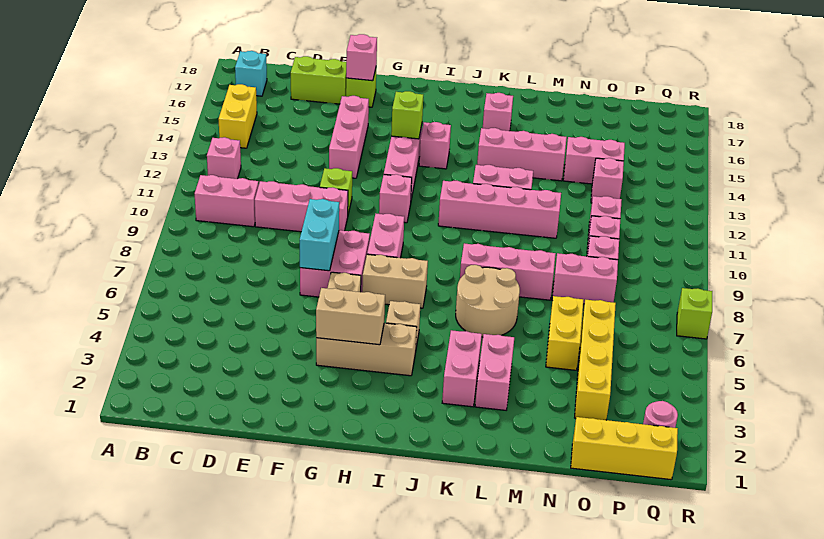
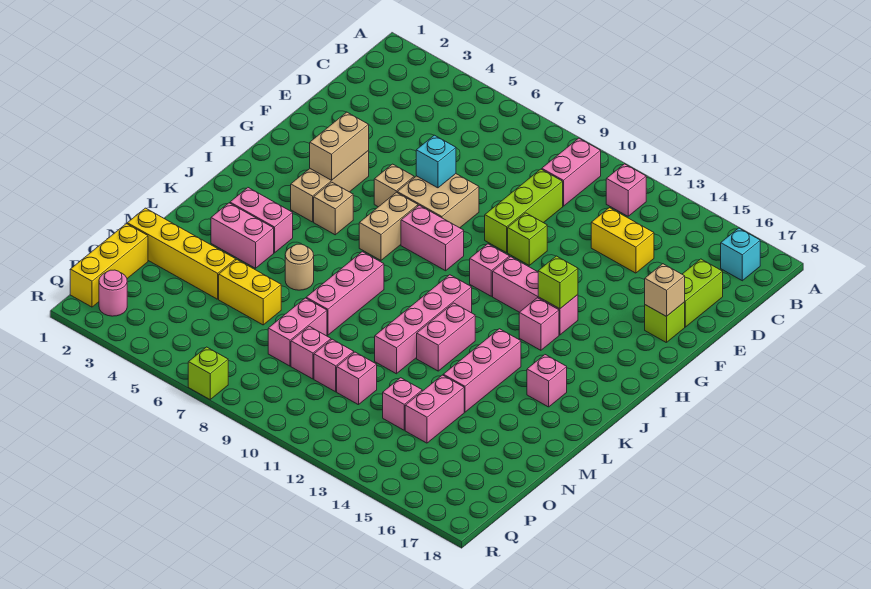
yellow 1x2 brick [218,84,257,148] -> yellow 1x2 brick moved to [591,208,654,273]
pink 1x3 brick [255,181,348,232] -> lime 1x3 brick [485,169,563,253]
pink 2x2 brick [300,230,370,297] -> tan 2x2 brick [397,174,479,228]
cyan 1x2 brick [300,199,339,271] -> cyan 1x1 brick [416,135,456,188]
pink 1x3 brick [329,96,369,178] -> none
pink 1x1 brick [346,34,377,81] -> tan 1x1 brick [645,264,685,317]
tan 2x2 round brick [456,265,520,337] -> tan 1x1 round brick [285,244,314,290]
yellow 1x4 brick [575,300,616,420] -> yellow 1x4 brick moved to [127,208,236,299]

